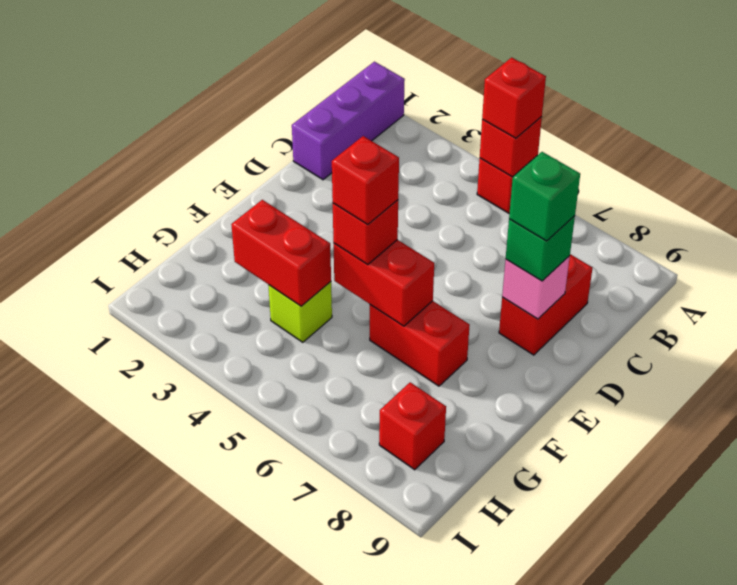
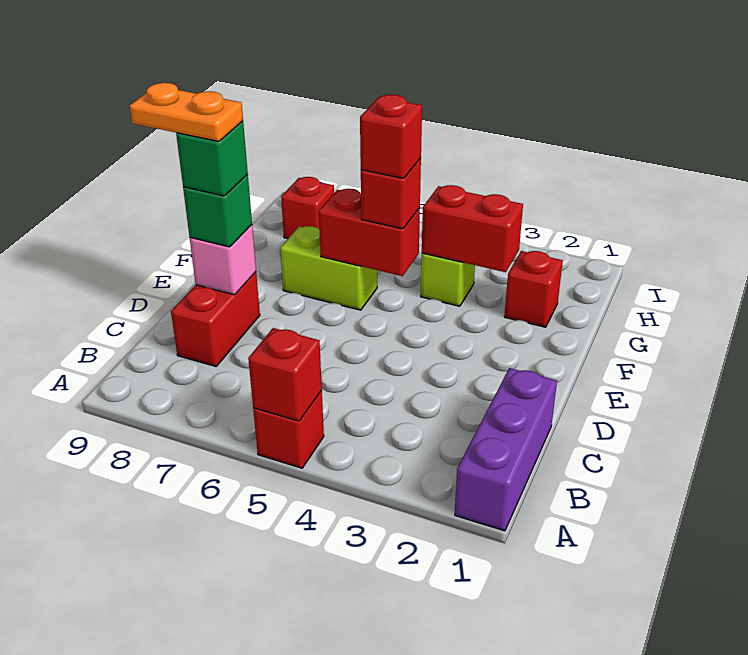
red 1x1 brick [482,58,546,138] -> red 1x1 brick moved to [504,251,563,327]
none -> orange 1x2 plate [129,83,243,141]
red 1x2 brick [370,301,470,386] -> lime 1x2 brick [280,226,377,310]

